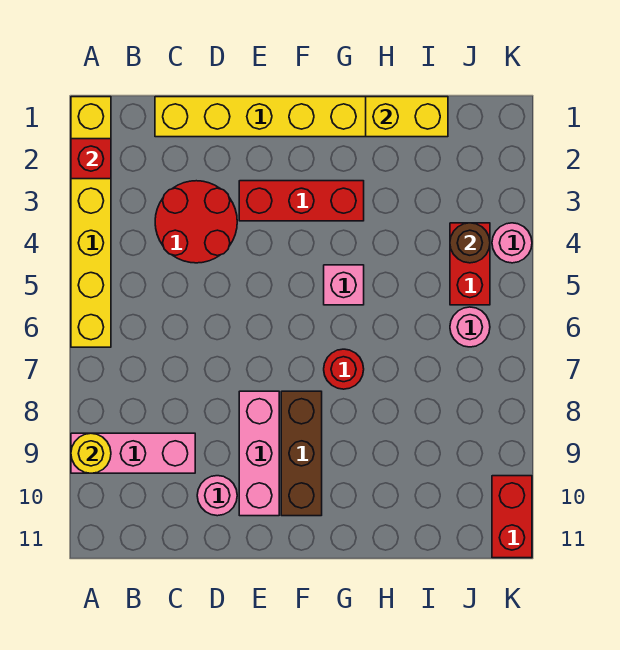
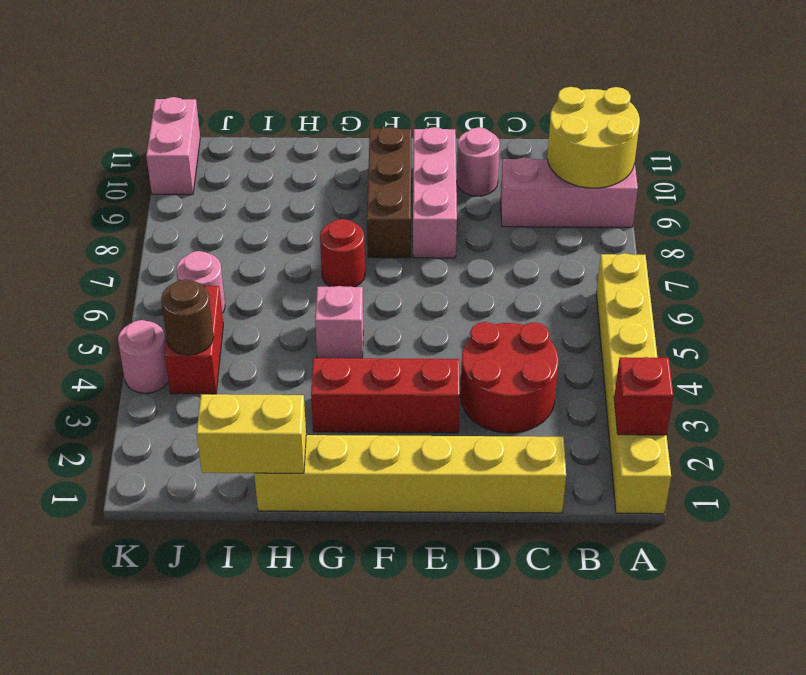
yellow 1x1 round brick [71,433,111,473] -> yellow 2x2 round brick [547,87,640,188]
red 1x2 brick [492,476,532,558] -> pink 1x2 brick [146,97,200,195]

